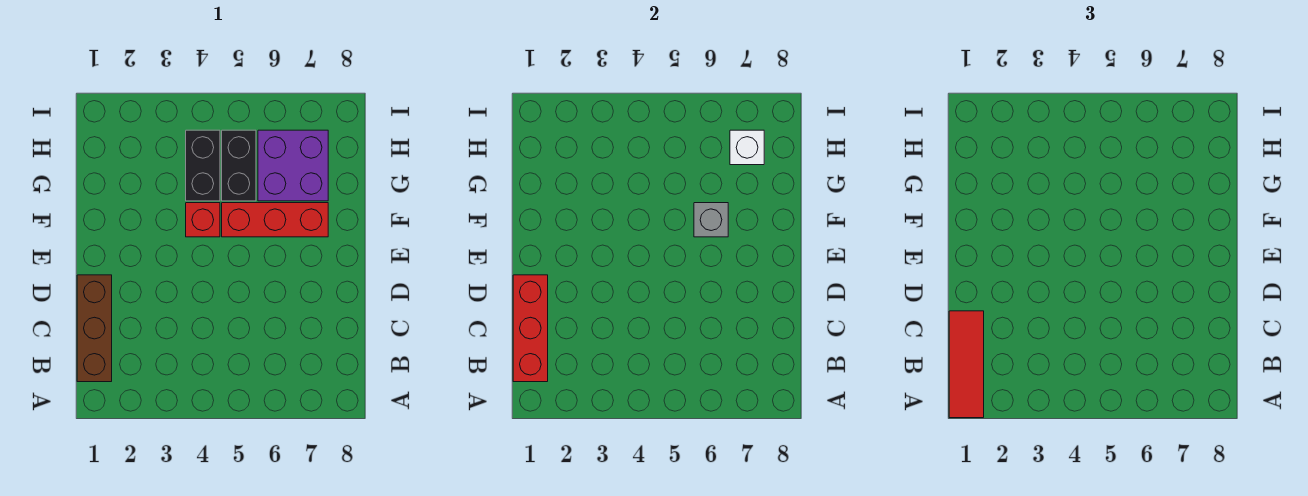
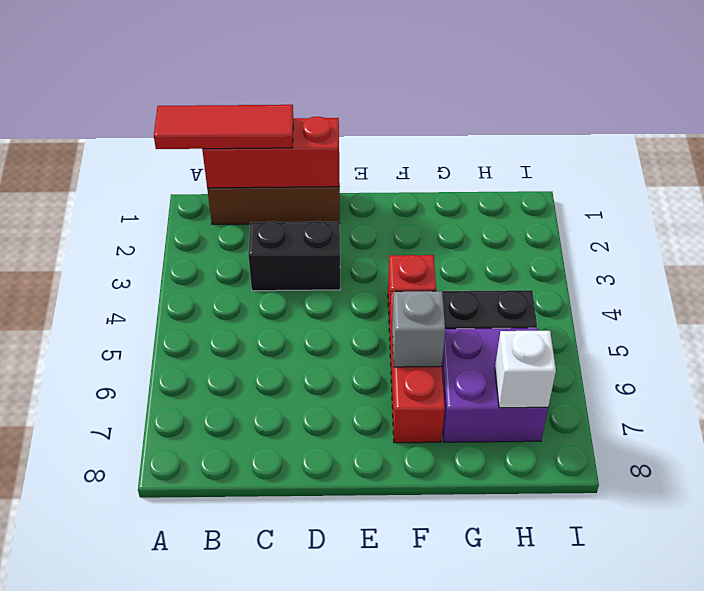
black 1x2 brick [186,130,220,201] -> black 1x2 brick moved to [248,221,340,291]

